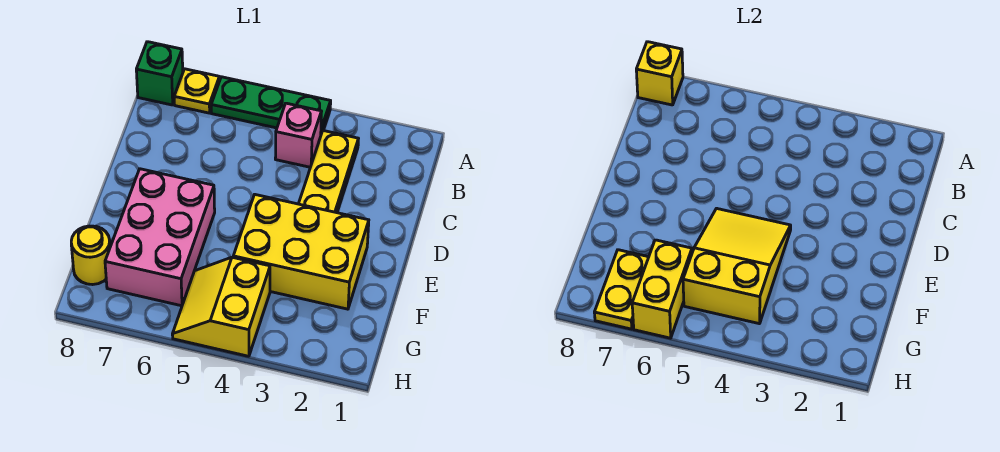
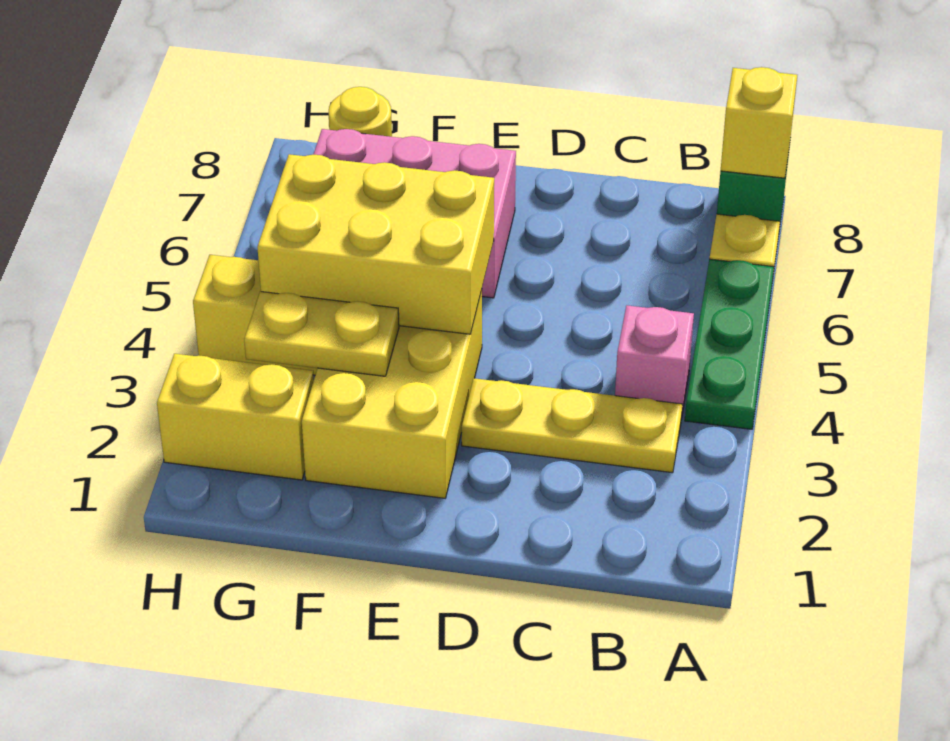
yellow 2x3 slope [683,208,791,324] -> yellow 2x3 brick [257,154,494,334]
yellow 1x2 brick [632,240,692,338] -> yellow 1x2 brick moved to [157,354,314,480]
yellow 1x2 plate [594,250,649,329] -> yellow 1x2 plate moved to [244,291,399,376]

